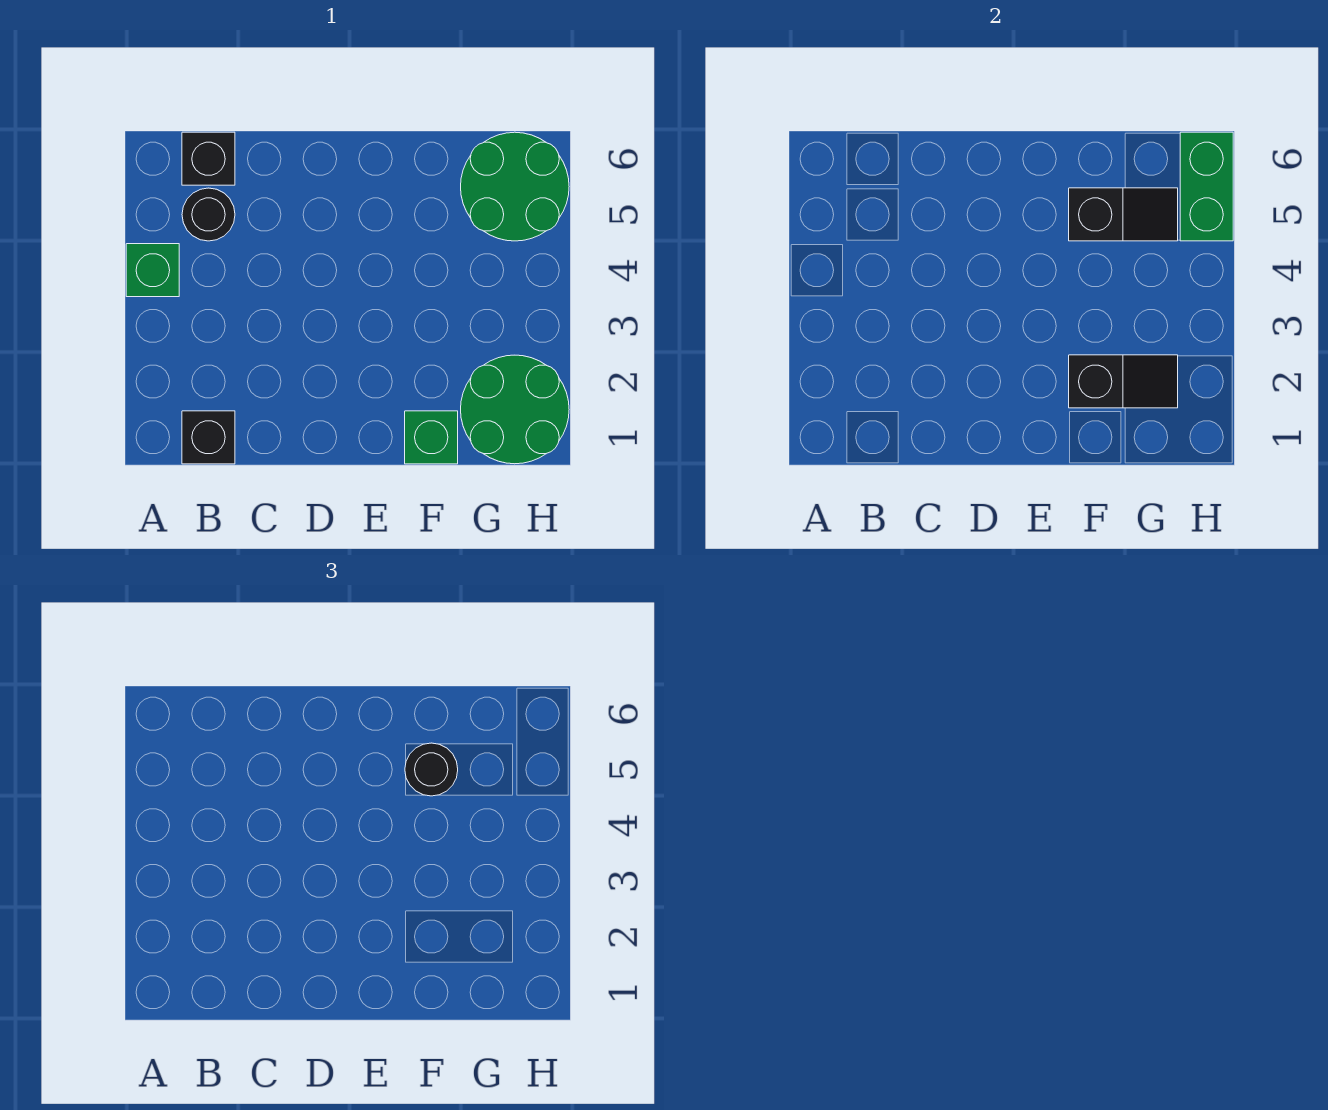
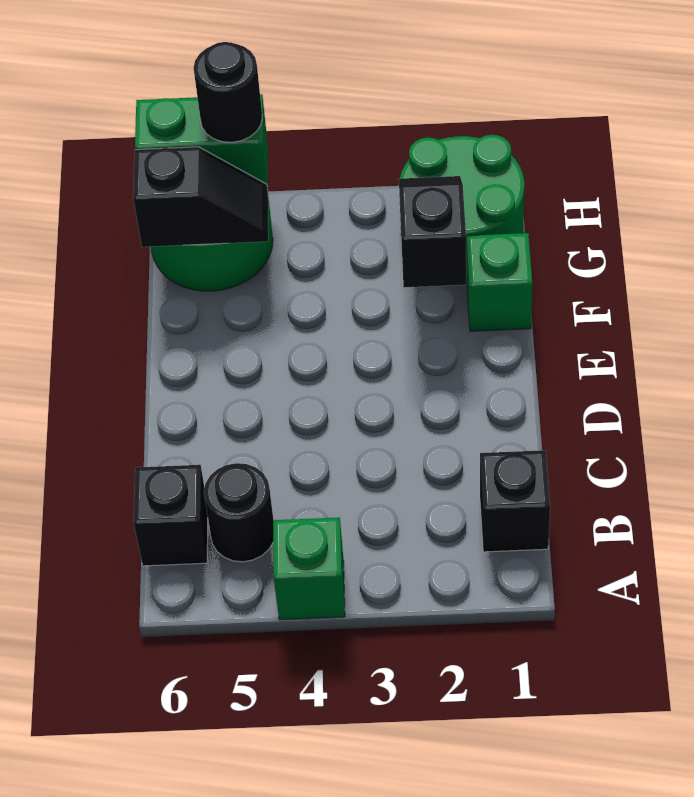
black 1x2 slope [1069,188,1178,241] -> black 1x2 slope turned to [133,147,268,247]
black 1x1 round brick [405,743,458,796] -> black 1x1 round brick moved to [194,42,262,142]

